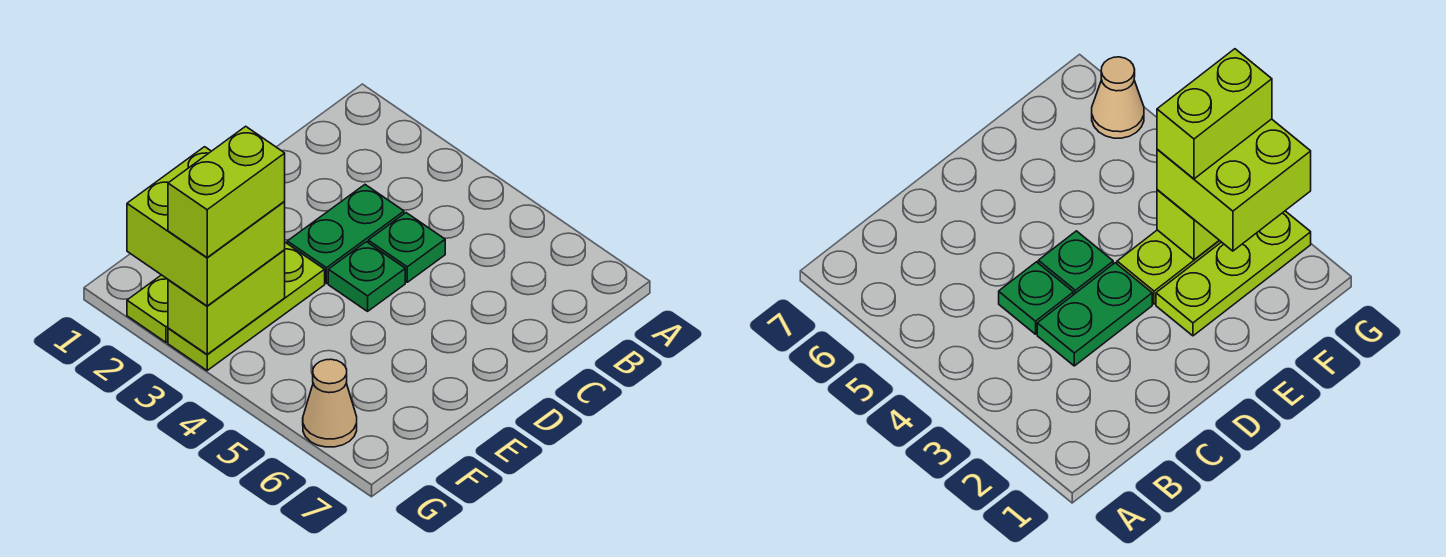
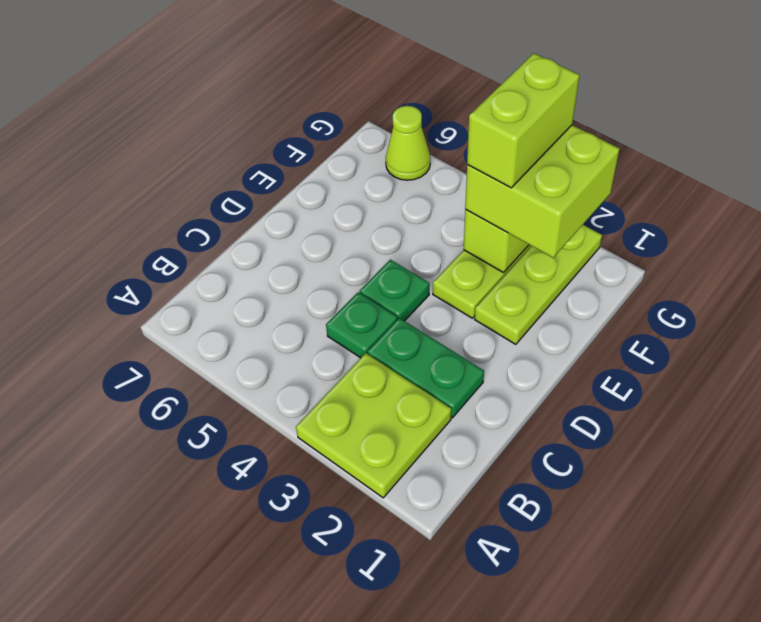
none -> lime 2x2 plate [296,353,451,498]
green 1x2 plate [287,185,404,283] -> green 1x2 plate turned to [367,318,484,418]
tan 1x1 cone [303,359,357,447] -> lime 1x1 cone [386,106,430,180]

